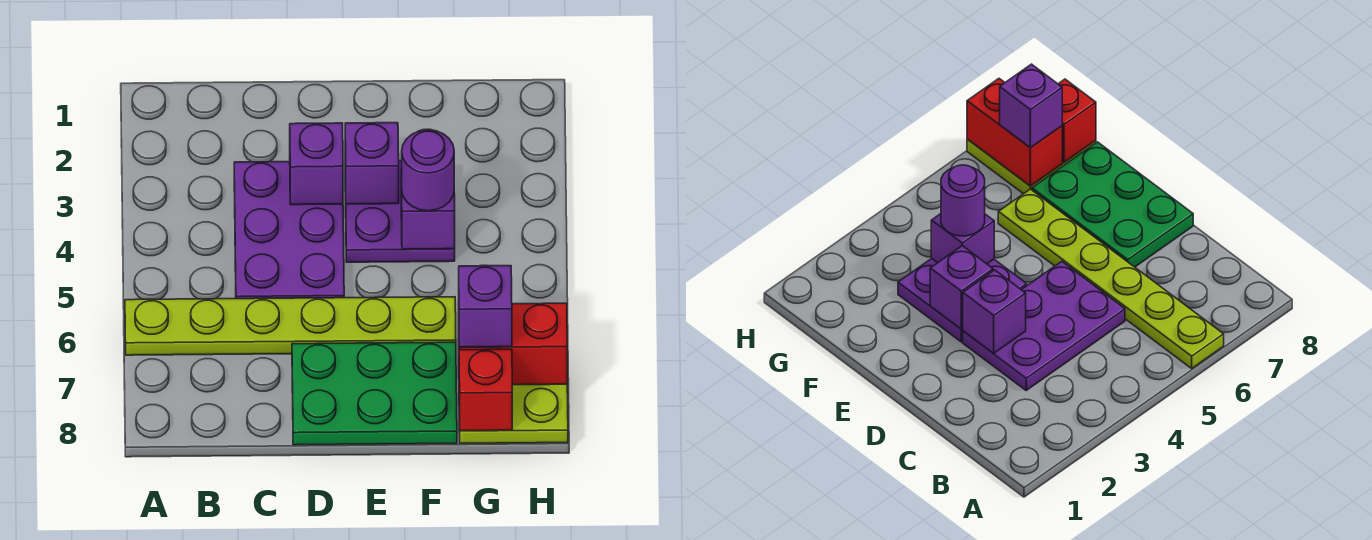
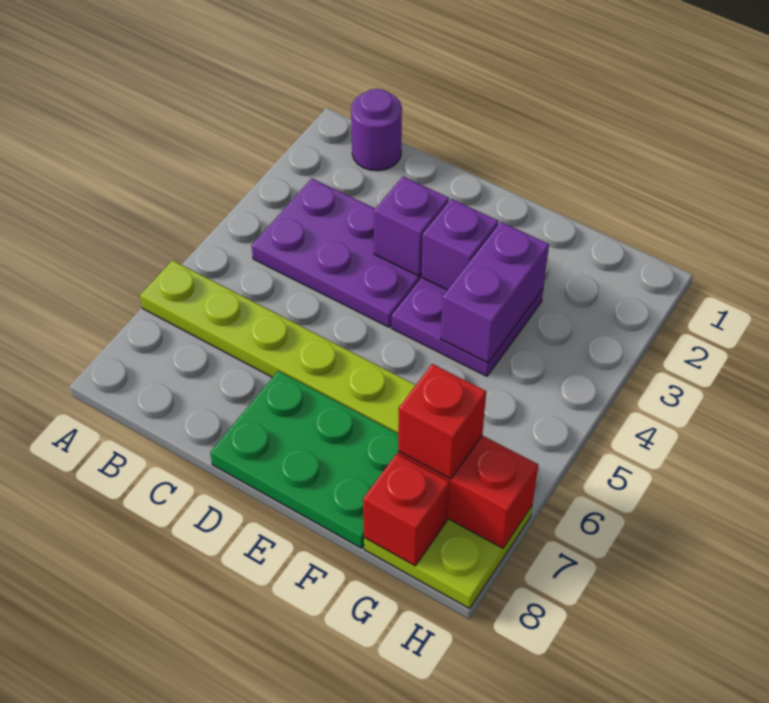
purple 2x3 plate [234,162,344,299] -> purple 2x3 plate turned to [252,179,422,327]
purple 1x1 brick [401,168,455,249] -> purple 1x2 brick [441,222,549,363]
purple 1x1 round brick [401,130,454,211] -> purple 1x1 round brick moved to [351,89,402,171]
purple 1x1 brick [459,266,512,347] -> red 1x1 brick [398,364,486,479]

